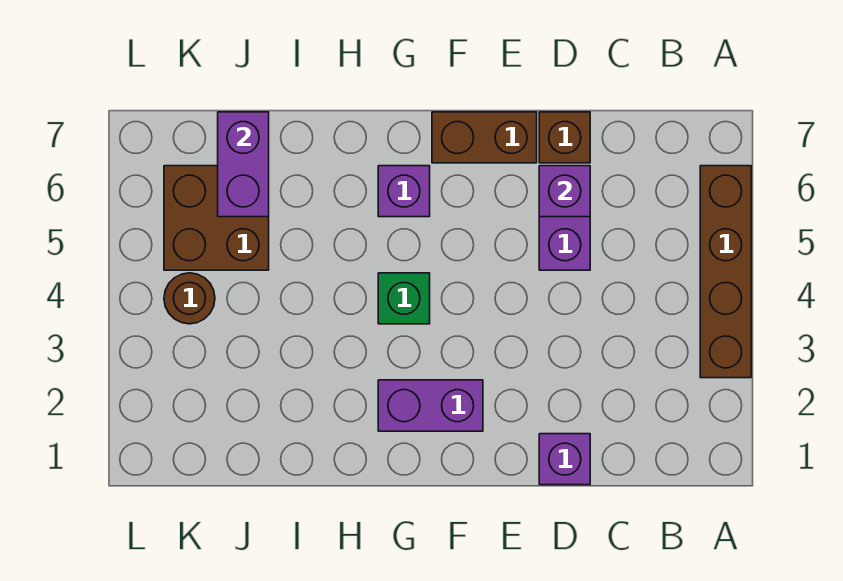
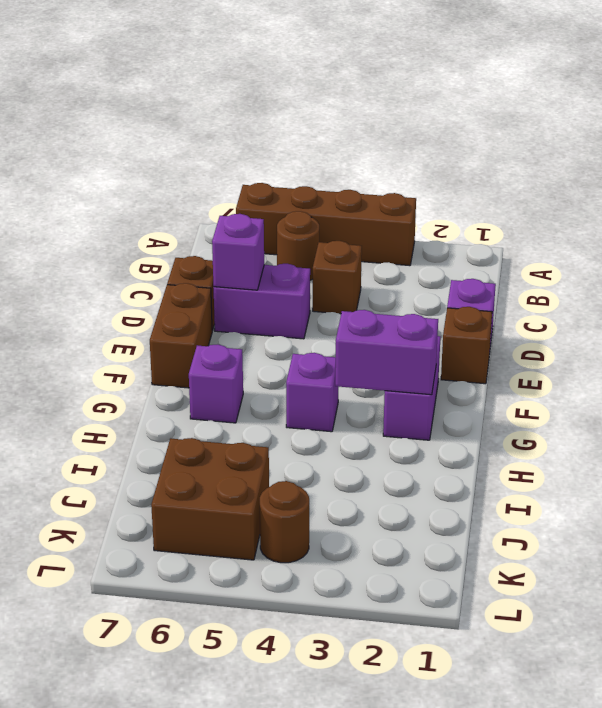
none -> brown 1x1 round brick [277,211,319,280]
none -> brown 1x1 brick [313,241,362,314]
none -> brown 1x1 brick [441,307,492,384]
green 1x1 brick [378,273,430,324] -> purple 1x1 brick [286,353,338,432]
purple 1x2 brick [218,112,269,217] -> purple 1x2 brick moved to [335,310,438,395]

